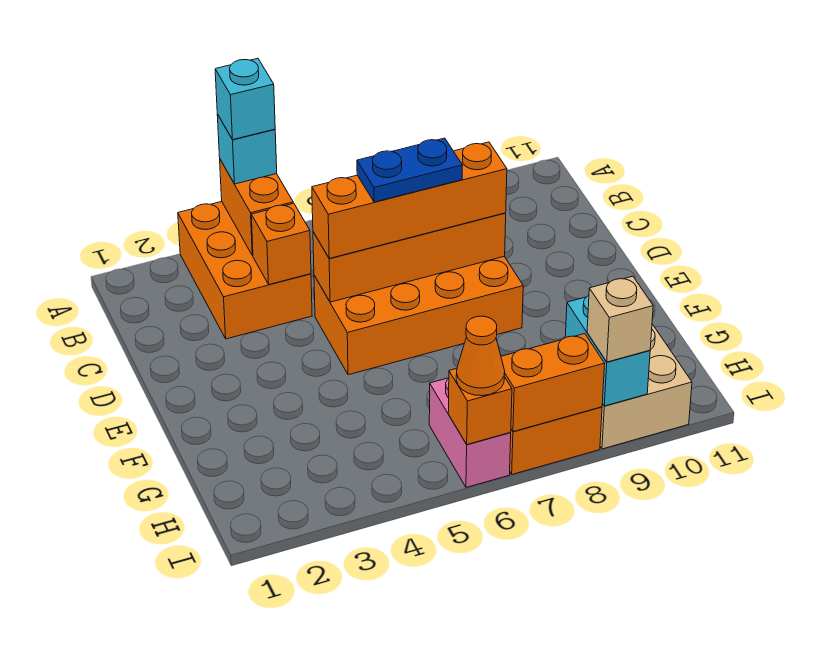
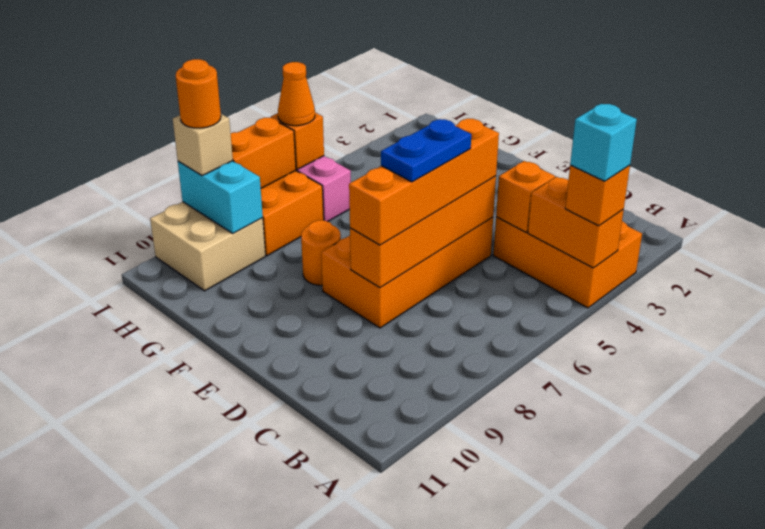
cyan 1x1 brick [217,114,277,184] -> orange 1x1 brick [565,165,630,226]
none -> orange 1x1 round brick [301,220,341,285]
none -> orange 1x1 round brick [176,59,221,128]

